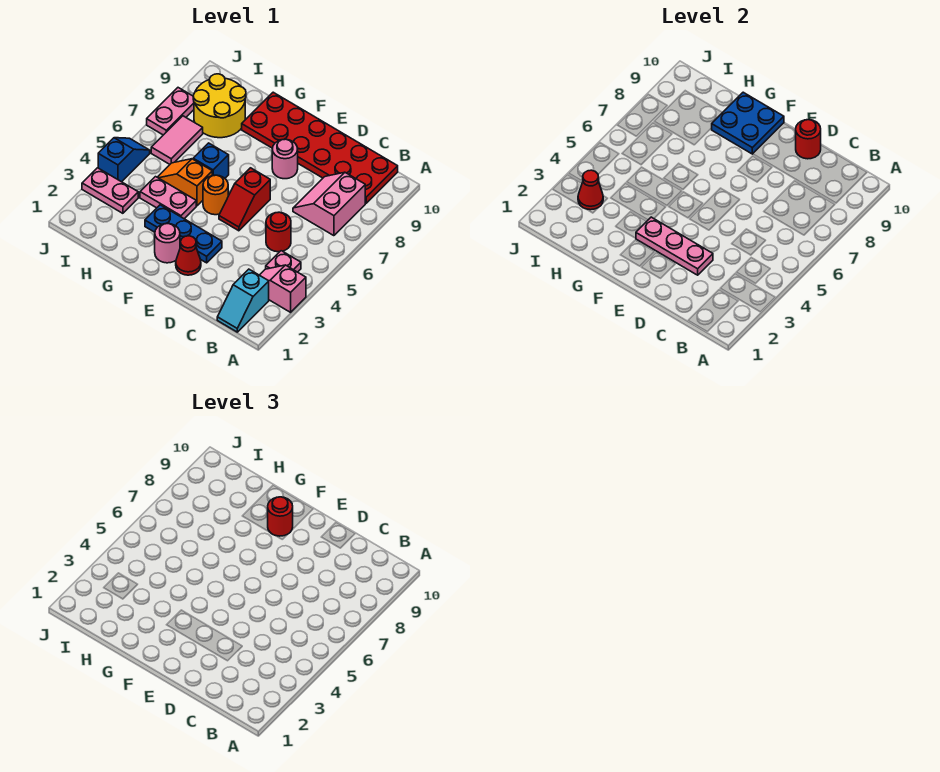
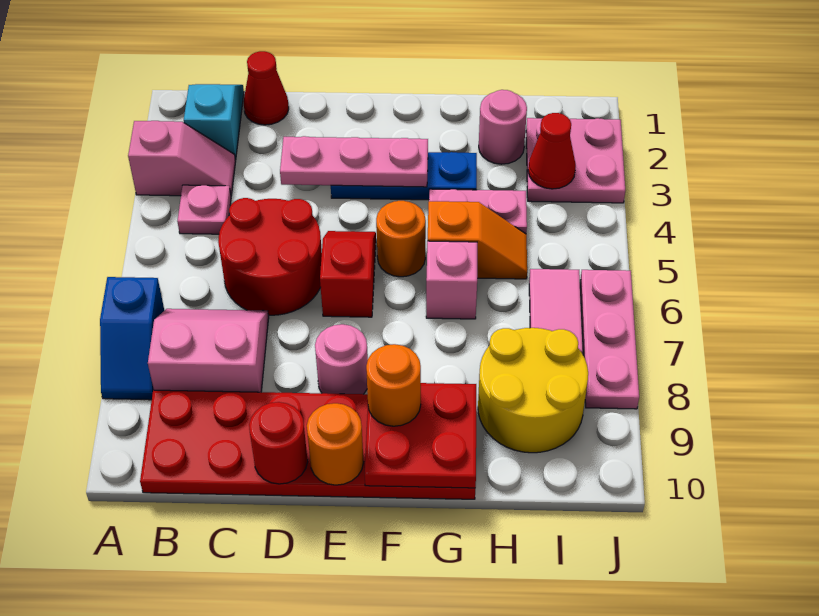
pink 2x2 slope [293,172,365,236] -> pink 2x2 slope turned to [148,309,269,392]
red 1x1 round brick [266,212,291,252] -> red 2x2 round brick [218,198,322,315]
red 1x1 cone [176,236,201,275] -> red 1x1 cone moved to [243,51,289,125]
none -> orange 1x1 round brick [307,403,364,485]
pink 1x1 round brick [155,224,180,263] -> pink 1x1 round brick moved to [479,90,527,164]
blue 2x2 plate [712,92,784,154] -> red 2x2 plate [365,383,476,488]
red 1x1 round brick [268,497,293,536] -> orange 1x1 round brick [366,344,421,426]
blue 1x1 brick [193,143,229,178] -> pink 1x1 brick [426,241,477,319]
pink 1x2 plate [82,168,138,213] -> pink 2x2 plate [526,118,625,203]
blue 1x2 slope [98,138,150,182] -> blue 1x2 slope moved to [100,277,165,400]
pink 1x2 plate [147,88,194,135] -> pink 1x3 plate [580,270,639,409]

